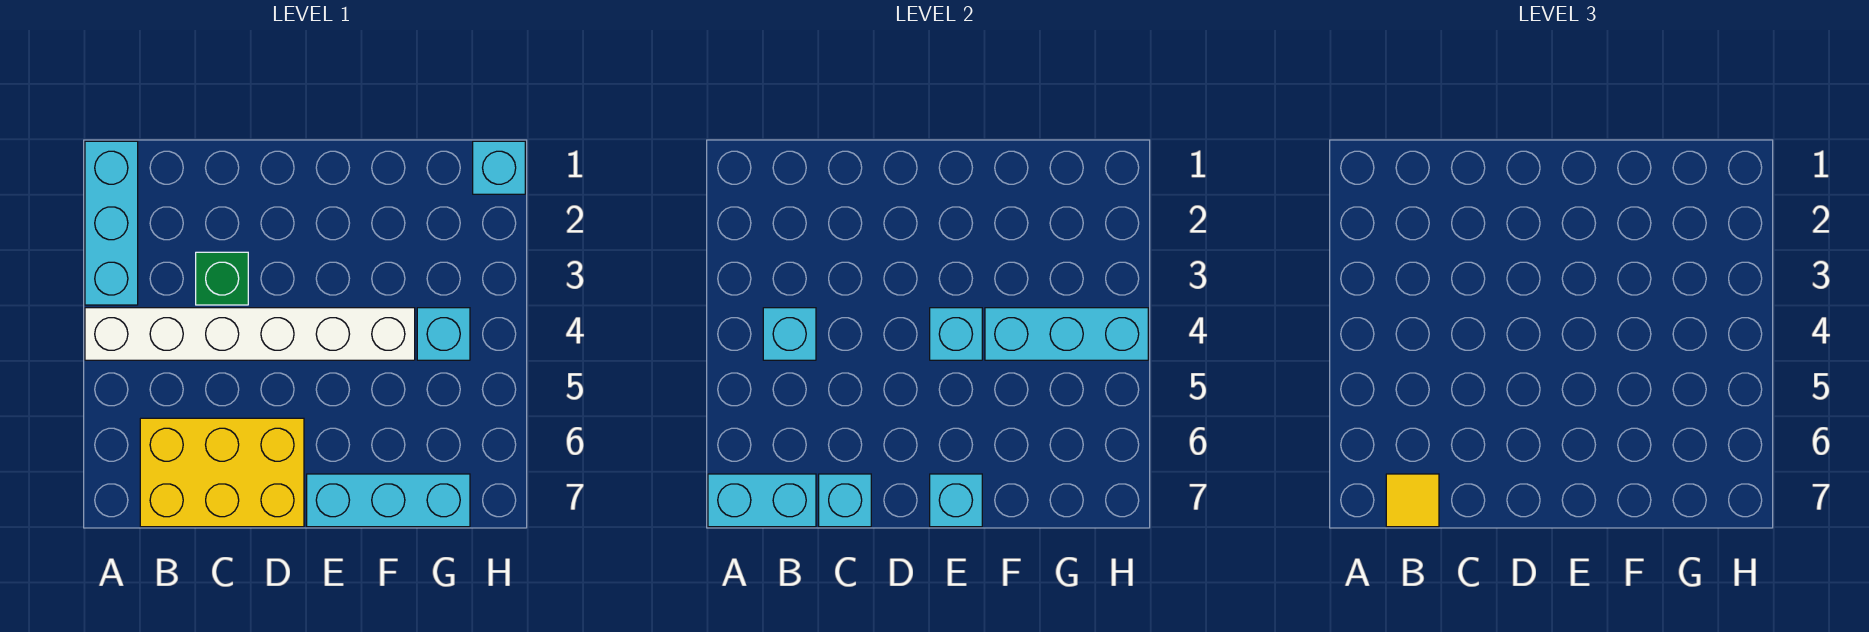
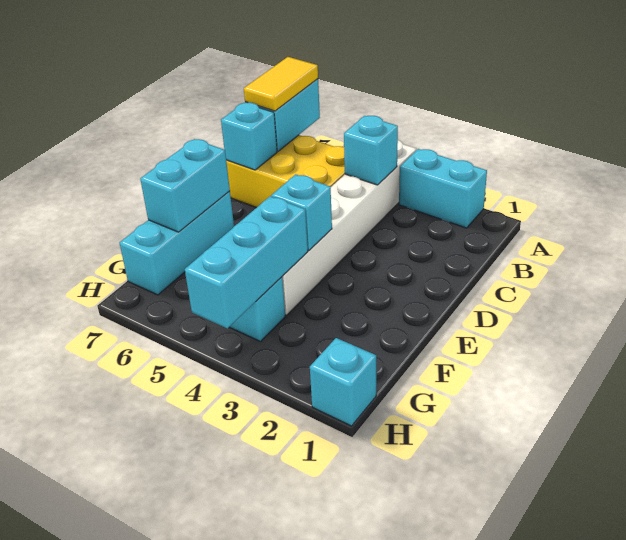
cyan 1x3 brick [85,141,138,305] -> cyan 1x2 brick [399,149,487,228]
yellow 2x3 brick [140,418,304,527] -> yellow 2x3 brick turned to [226,135,345,208]
yellow 1x1 tile [1386,474,1439,527] -> yellow 1x2 tile [244,57,318,111]
green 1x1 brick [196,252,248,305] -> none
cyan 1x1 brick [930,474,982,527] -> cyan 1x2 brick [140,139,230,232]

